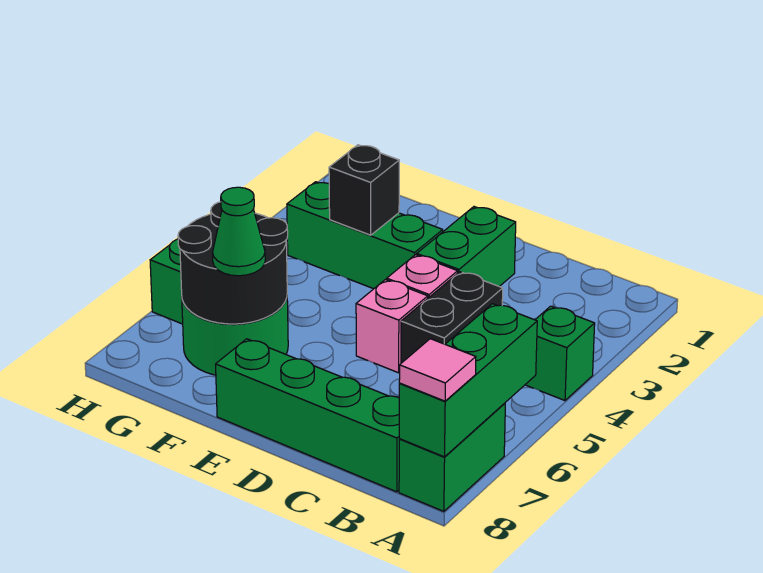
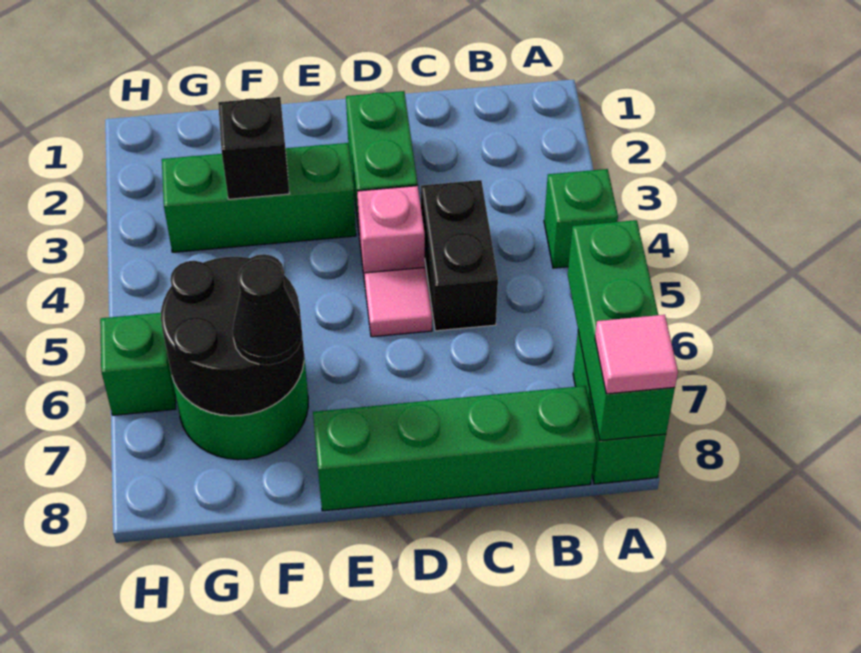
pink 1x1 brick [356,280,428,373] -> pink 1x1 tile [364,268,432,337]
green 1x1 cone [213,187,265,276] -> black 1x1 cone [233,258,302,365]

